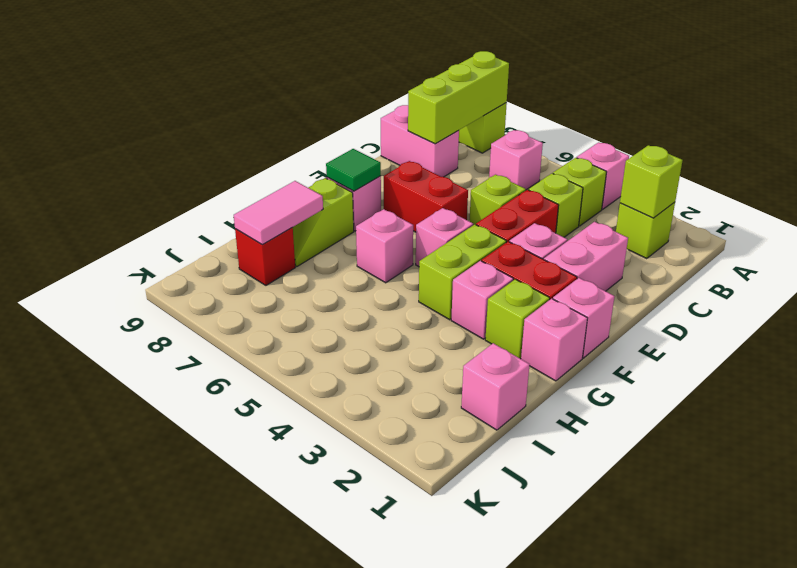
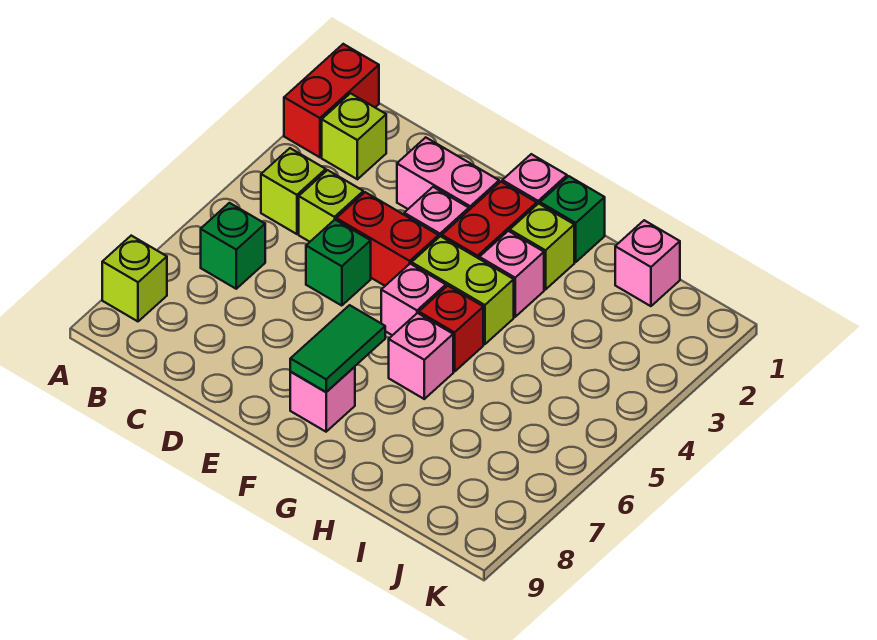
pink 1x1 brick [577,143,629,209] -> none
lime 1x3 brick [408,51,509,144] -> none
lime 1x1 brick [620,145,683,218] -> none
pink 1x1 brick [489,130,543,190] -> green 1x1 brick [201,203,265,289]
pink 1x2 brick [381,105,459,177] -> none
lime 1x1 brick [470,175,526,225] -> green 1x1 brick [306,220,371,306]
red 1x2 brick [384,161,468,232] -> red 1x2 brick moved to [284,44,379,157]
green 1x1 tile [326,149,381,191] -> green 1x2 tile [290,305,385,392]
pink 1x1 brick [521,299,587,381] -> green 1x1 brick [540,176,605,262]
lime 1x2 slope [292,178,354,267] -> none
pink 1x2 tile [234,181,323,244] -> none
red 1x1 brick [235,228,295,285] -> red 1x1 brick moved to [419,286,483,372]

